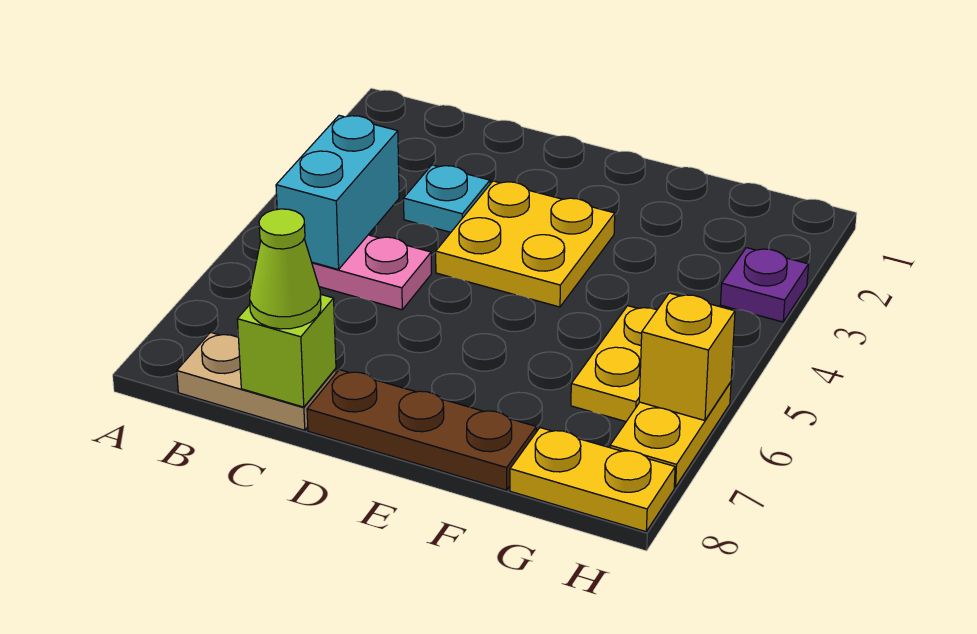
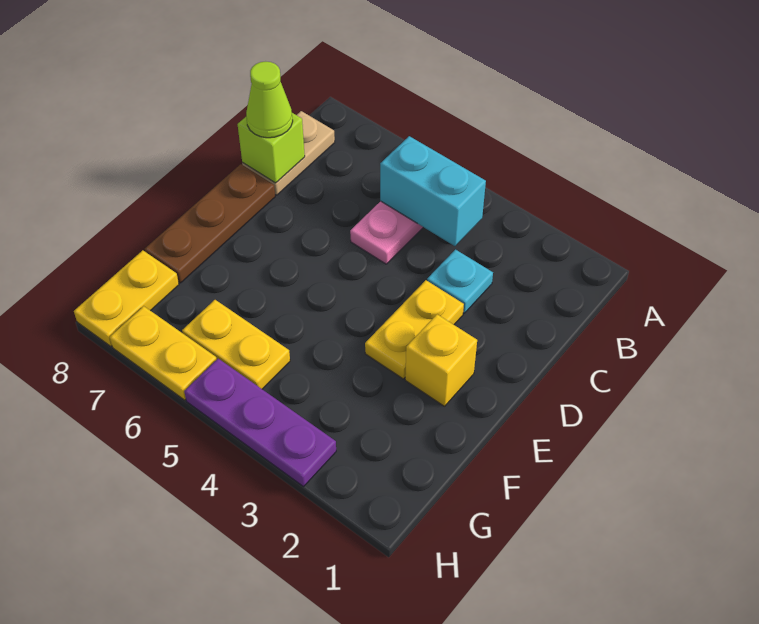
yellow 2x2 plate [436,181,615,307] -> yellow 1x2 plate [365,280,464,379]
purple 1x1 plate [721,248,809,322] -> purple 1x3 plate [184,359,336,487]
yellow 1x1 brick [639,293,735,421] -> yellow 1x1 brick moved to [405,314,477,406]

